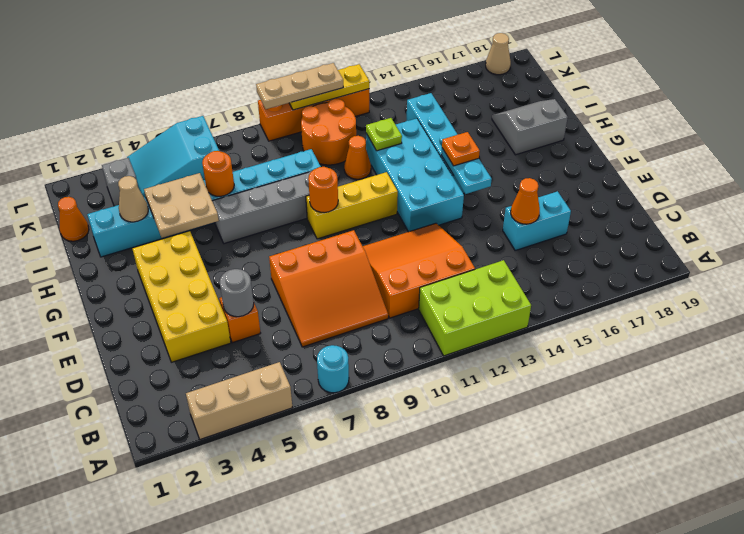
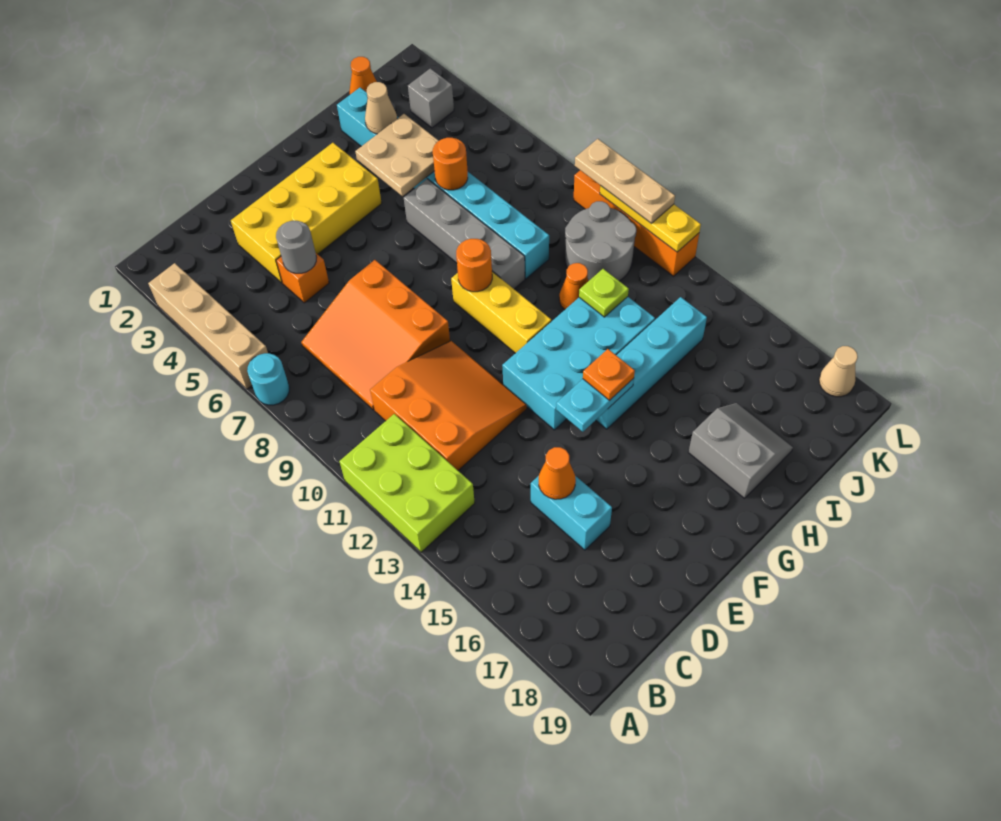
tan 1x3 brick [186,362,292,439] -> tan 1x4 brick [148,263,268,389]
orange 2x2 round brick [301,99,356,165] -> grey 2x2 round brick [565,201,636,281]
cyan 2x3 slope [127,116,219,197] -> none

